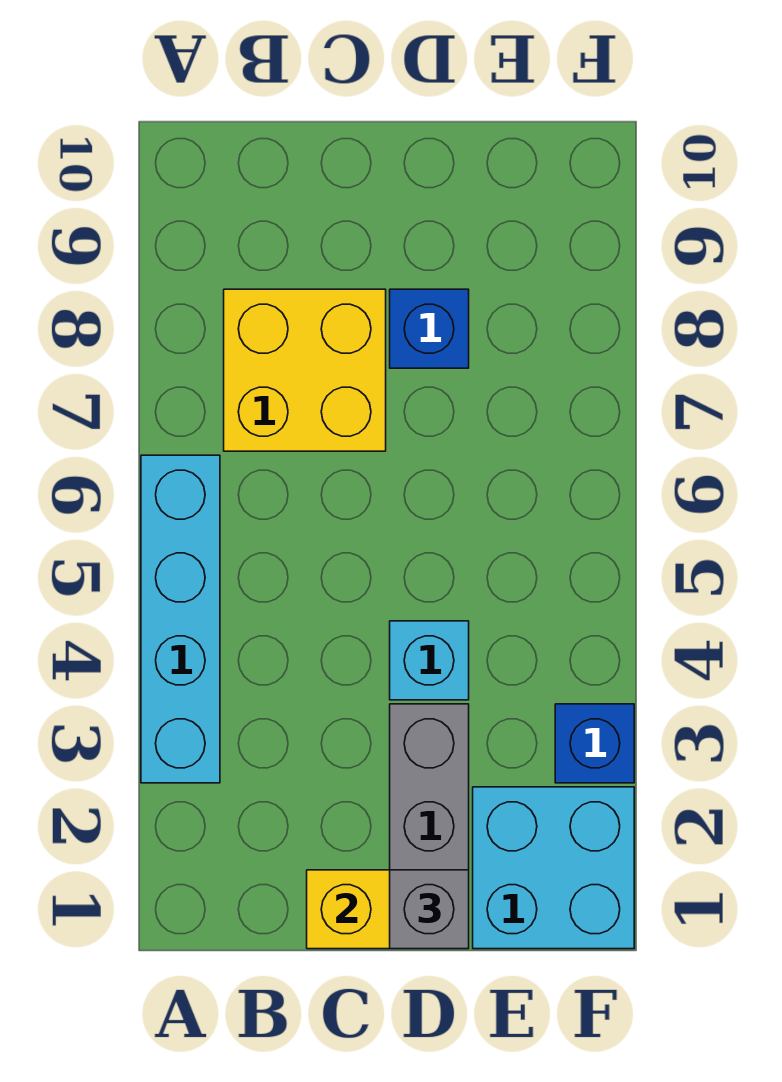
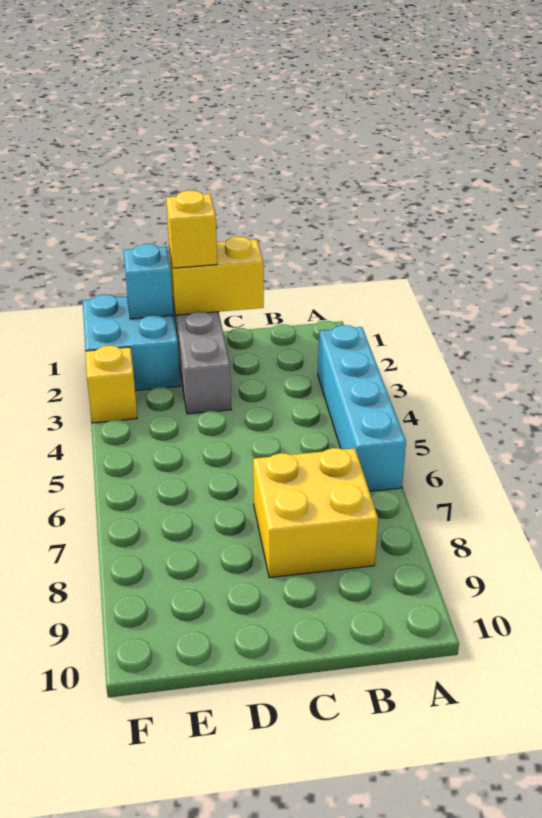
grey 1x1 brick [390,870,469,949] -> yellow 1x1 brick [166,190,217,268]
cyan 1x1 brick [390,621,469,700] -> cyan 1x1 brick moved to [123,244,173,319]
blue 1x1 brick [390,289,469,368] -> none
blue 1x1 brick [555,704,634,783] -> yellow 1x1 brick [85,346,137,423]

